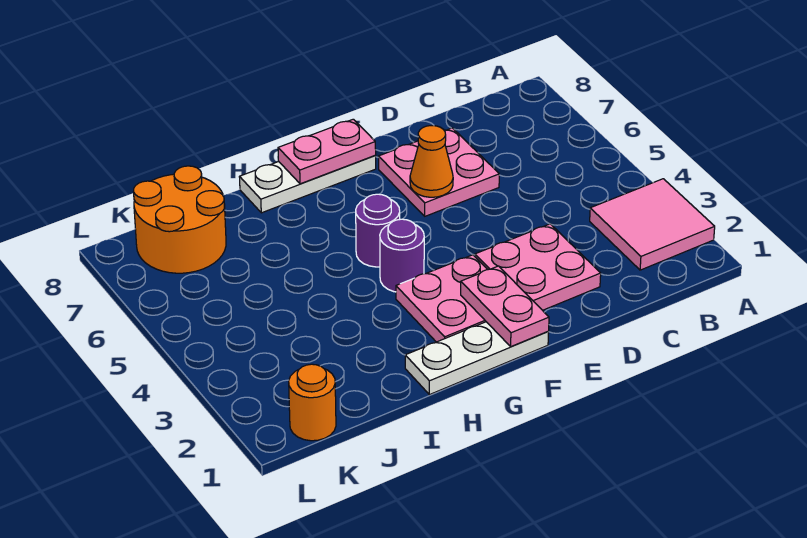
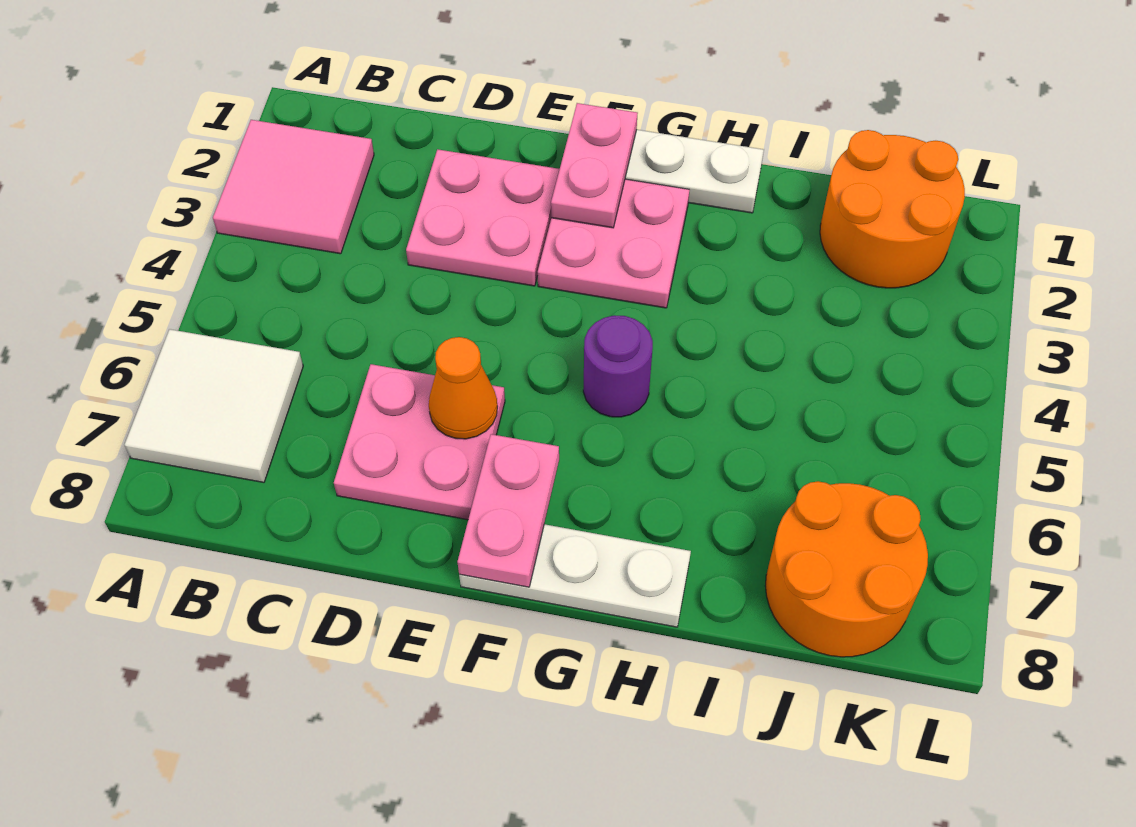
none -> white 2x2 tile [124,329,303,482]
pink 1x2 plate [278,119,376,184] -> pink 1x2 plate turned to [457,434,559,587]
purple 1x1 round brick [380,219,424,292] -> none
orange 1x1 round brick [289,364,336,441] -> orange 2x2 round brick [820,130,965,288]

